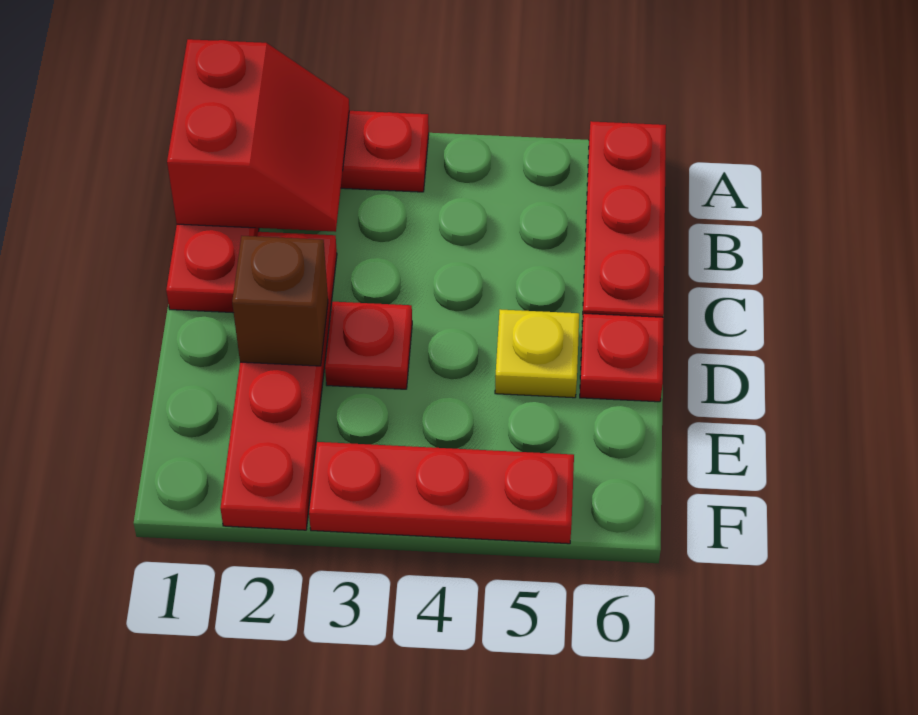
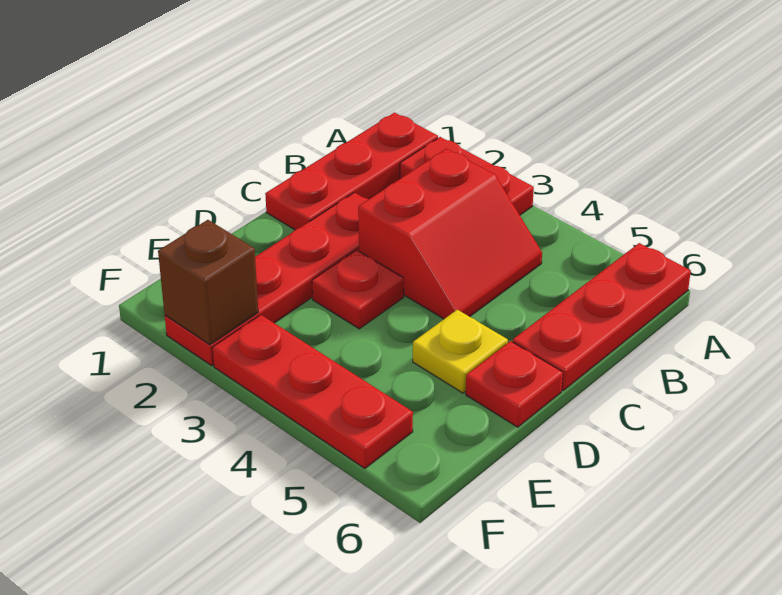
red 2x2 slope [167,39,349,232] -> red 2x2 slope moved to [358,149,542,319]
brown 1x1 brick [232,236,328,366] -> brown 1x1 brick moved to [158,220,258,345]

